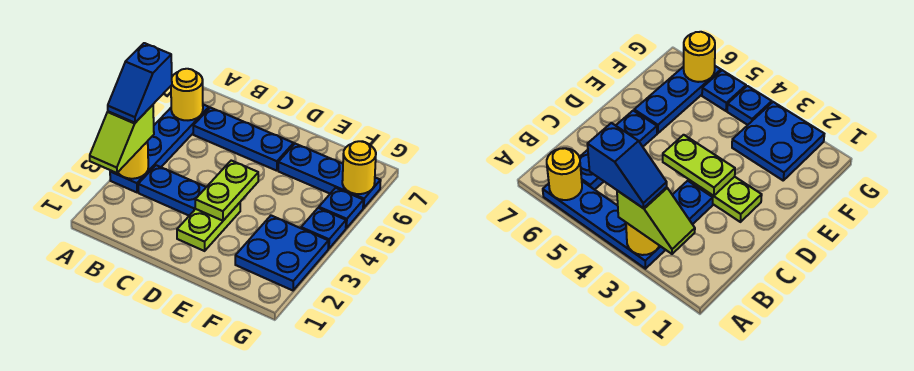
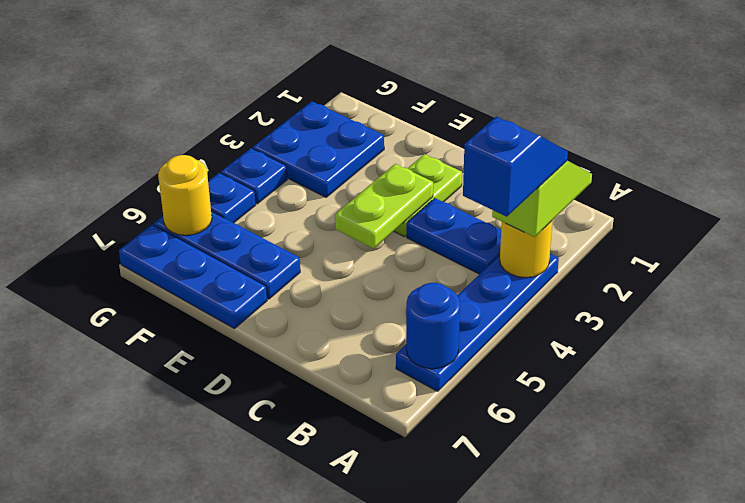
yellow 1x1 round brick [171,69,203,120] -> blue 1x1 round brick [406,283,460,369]
blue 1x3 plate [193,108,294,171] -> blue 1x3 plate moved to [119,224,267,329]

